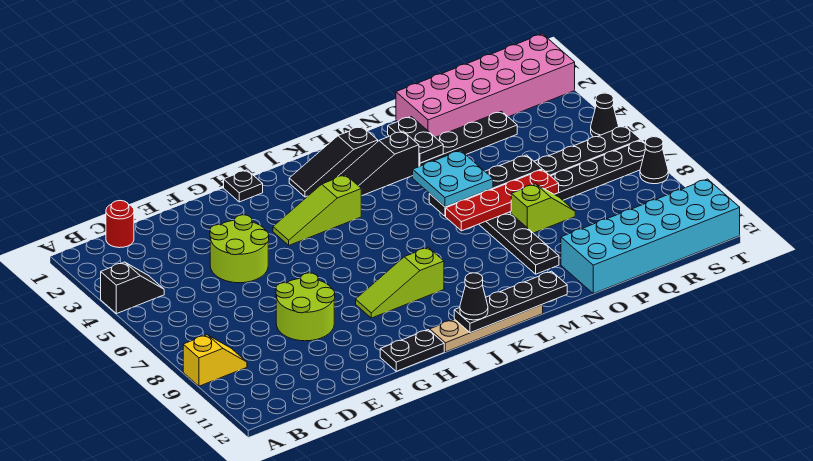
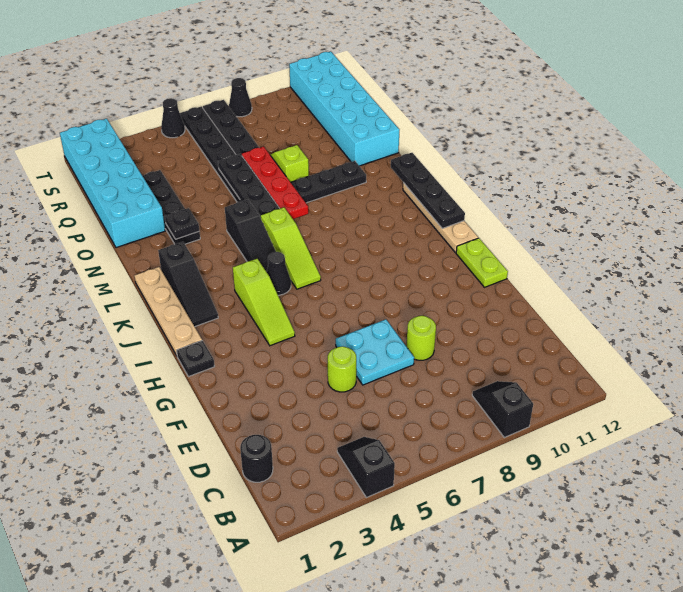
yellow 1x2 slope [183,335,247,386] -> black 1x2 slope [472,381,533,438]
red 1x1 round brick [106,201,134,248] -> black 1x1 round brick [240,435,273,482]
lime 2x2 round brick [210,215,269,283] -> lime 1x1 round brick [328,346,356,392]
lime 2x2 round brick [276,273,335,341] -> lime 1x1 round brick [406,316,436,360]
black 1x2 plate [380,330,444,371] -> lime 1x2 plate [456,238,508,287]
lime 1x3 slope [356,247,444,318] -> lime 1x3 slope moved to [261,207,321,289]
none -> tan 1x4 plate [134,267,202,356]
black 1x1 cone [460,273,488,320] -> black 1x1 cone moved to [267,252,291,295]
black 1x3 slope [339,131,419,196] -> black 1x3 slope moved to [225,200,276,272]
cyan 2x2 plate [413,150,493,207] -> cyan 2x2 plate moved to [336,319,414,385]
black 1x2 plate [388,117,443,163] -> black 1x1 plate [165,208,199,239]
pink 2x6 brick [396,34,575,137] -> cyan 2x6 brick [60,119,165,248]

